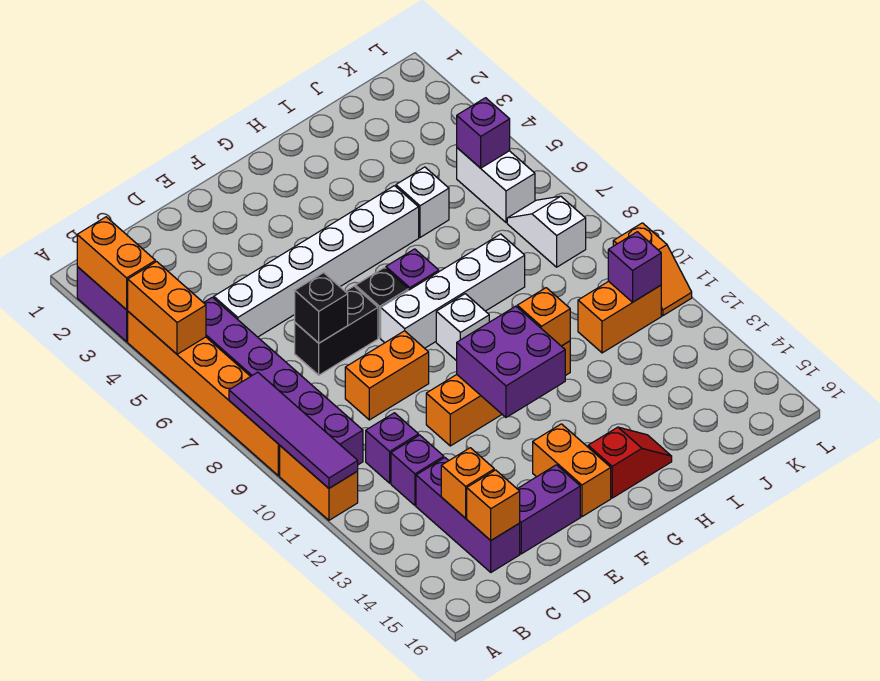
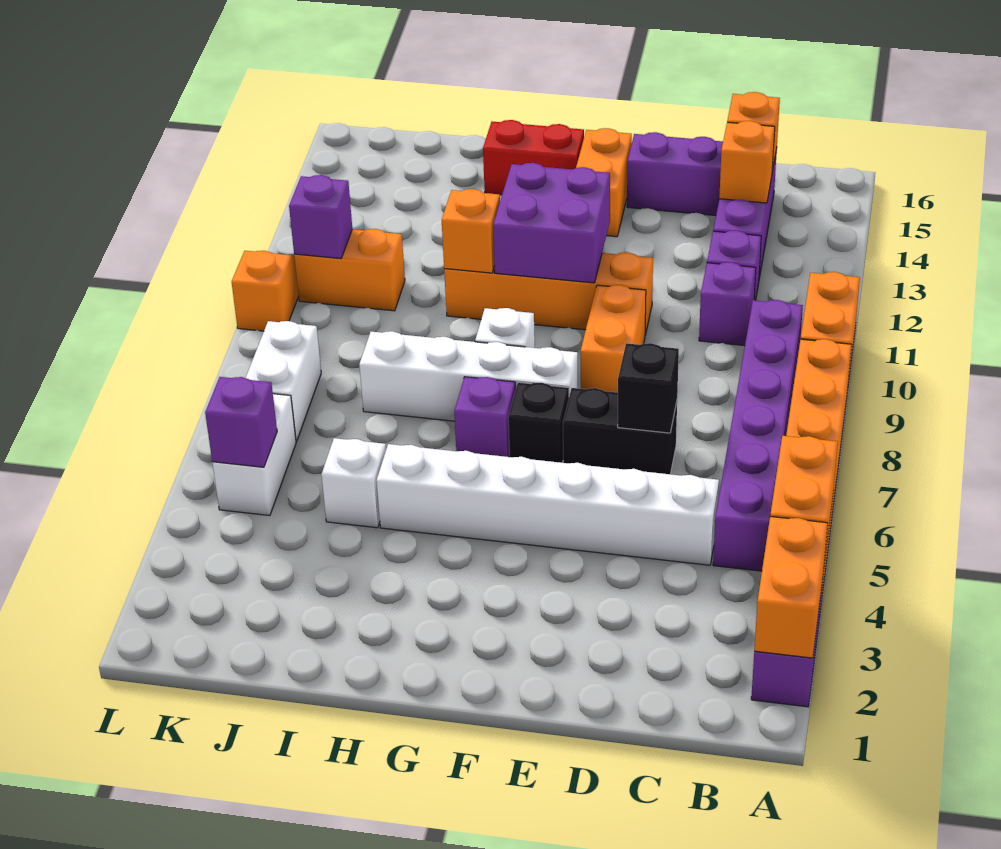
purple 1x4 tile [229,372,358,488] -> none
orange 1x2 brick [345,331,429,420] -> orange 1x2 brick turned to [581,285,646,393]
red 1x2 slope [588,427,672,498] -> red 1x2 brick [483,120,584,196]
white 1x2 slope [507,196,586,267] -> white 1x2 brick [246,321,321,441]

